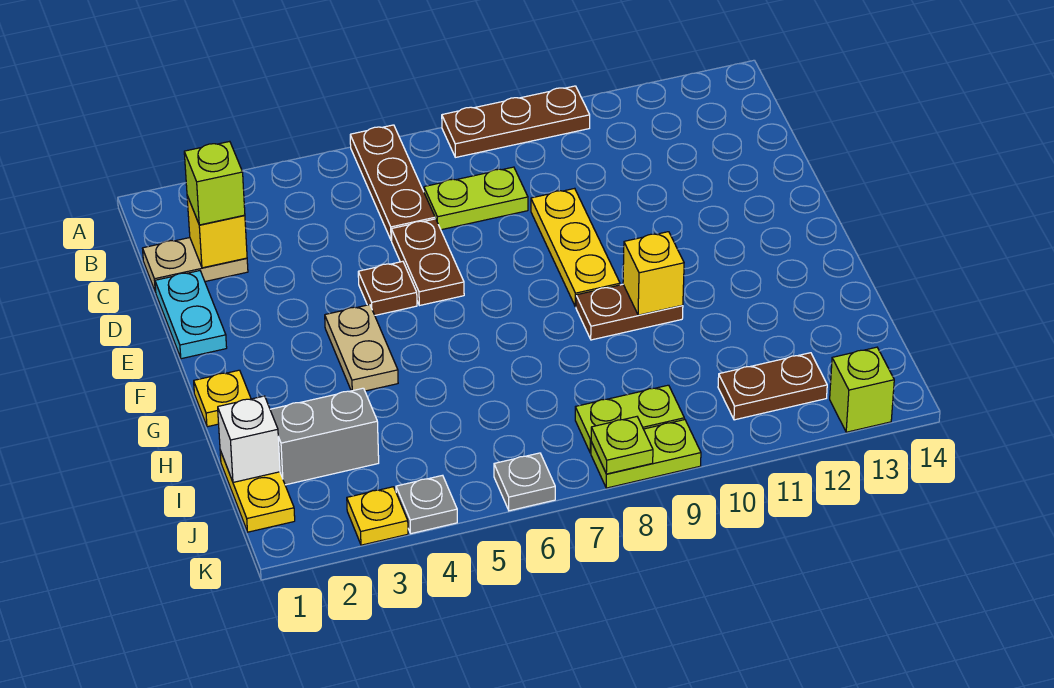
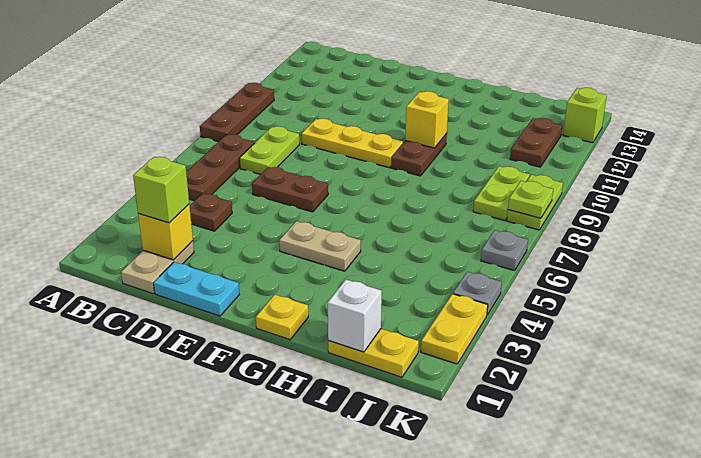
brown 1x3 plate [350,125,435,241] -> brown 1x3 plate turned to [186,134,254,201]
brown 1x1 plate [358,261,417,315] -> brown 1x1 plate moved to [190,193,232,231]
grey 1x2 brick [270,388,379,485] -> none
yellow 1x1 plate [347,487,408,545] -> yellow 1x2 plate [421,294,488,364]

